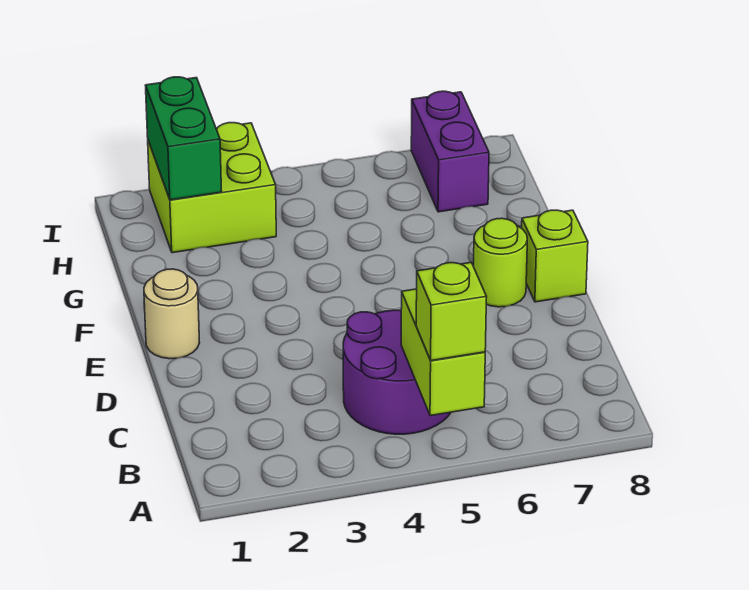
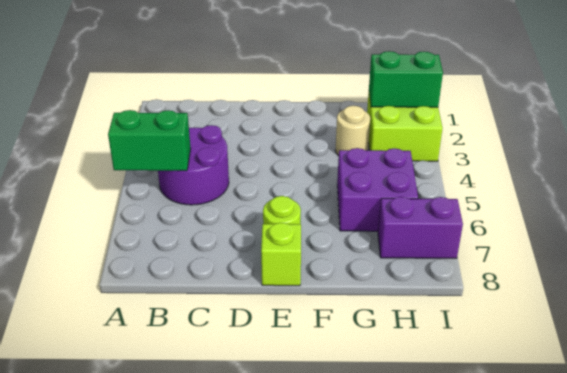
lime 1x2 brick [401,289,485,416] -> green 1x2 brick [108,110,191,171]
lime 1x1 brick [416,263,487,361] -> none
tan 1x1 round brick [144,269,200,359] -> tan 1x1 round brick moved to [335,106,370,156]
none -> purple 2x2 brick [337,148,418,231]

